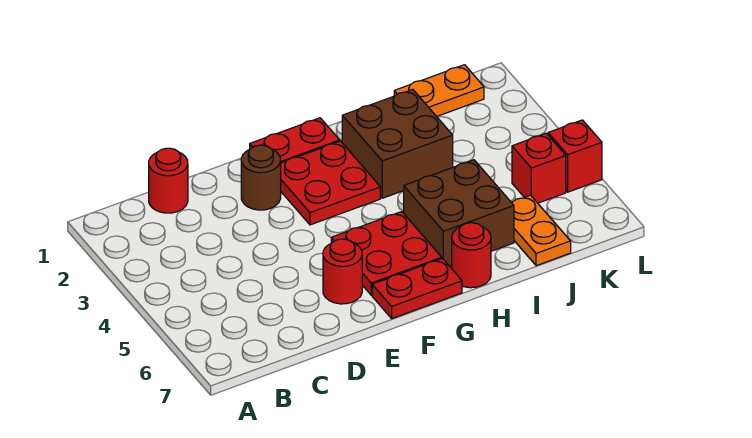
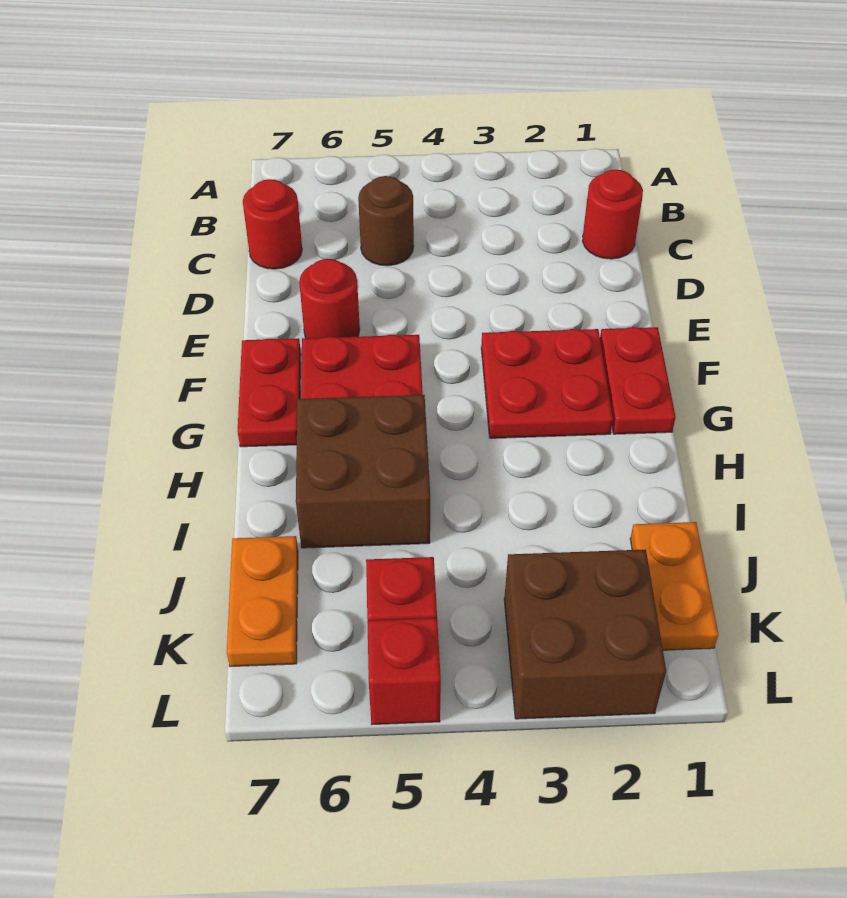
brown 1x1 round brick [241,145,281,210] -> brown 1x1 round brick moved to [358,176,414,266]
brown 2x2 brick [342,89,453,198] -> brown 2x2 brick moved to [504,549,666,719]
red 1x1 round brick [452,223,491,288] -> red 1x1 round brick moved to [243,179,302,269]
orange 1x2 plate [511,195,571,266] -> orange 1x2 plate turned to [227,536,298,667]

